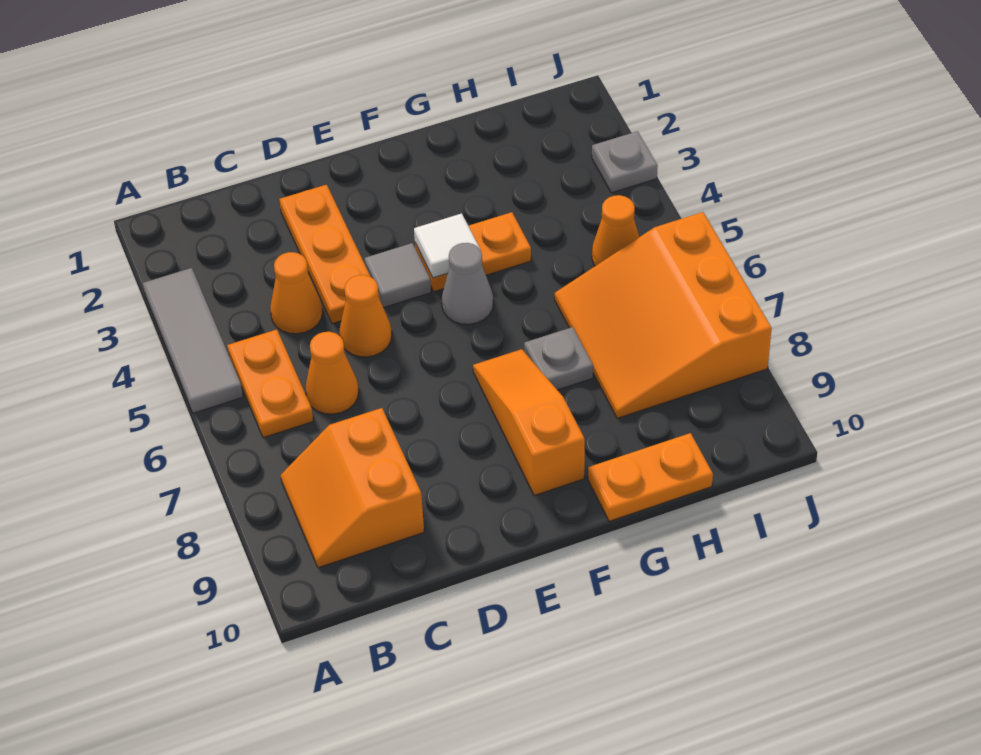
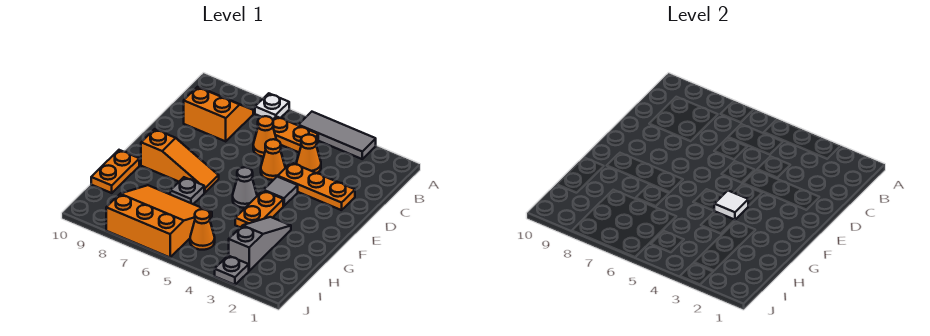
none -> white 1x1 plate [255,93,289,119]
none -> grey 1x3 slope [229,217,291,271]

